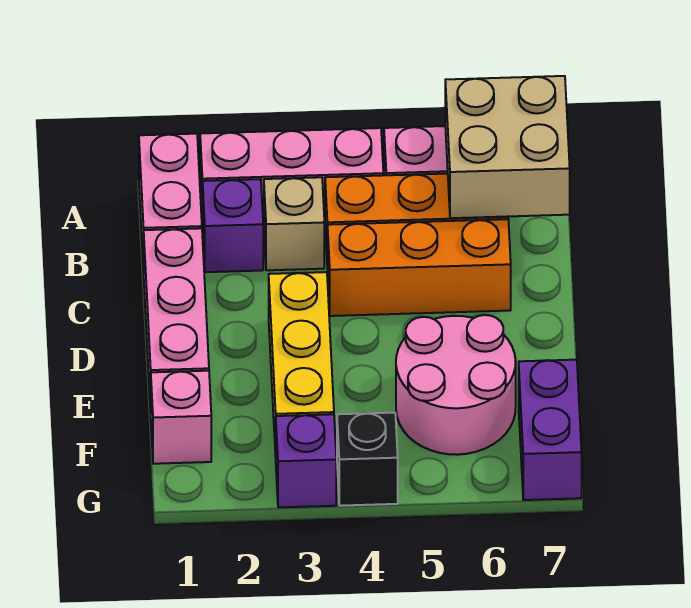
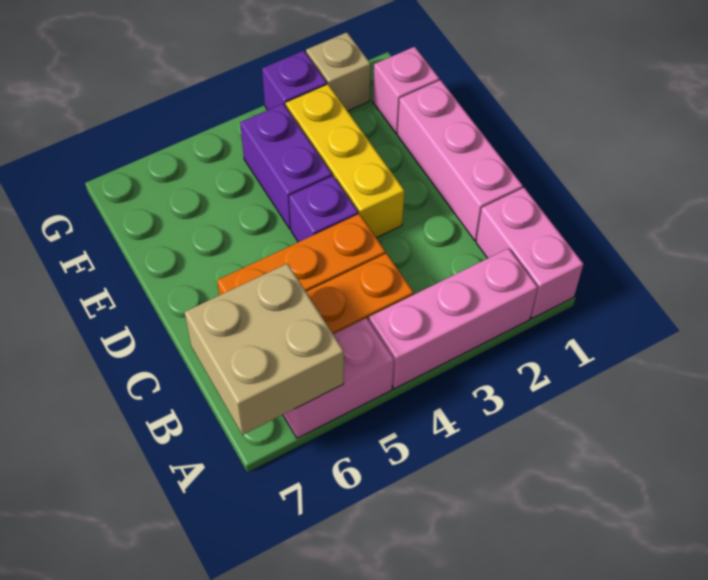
purple 1x1 brick [203,179,263,272] -> purple 1x1 brick moved to [289,176,358,242]
tan 1x1 brick [264,177,324,270] -> tan 1x1 brick moved to [306,32,371,111]
pink 2x2 round brick [396,315,516,455] -> none
purple 1x2 brick [519,360,582,500] -> purple 1x2 brick moved to [240,104,332,229]
black 1x1 brick [337,413,398,506] -> none

